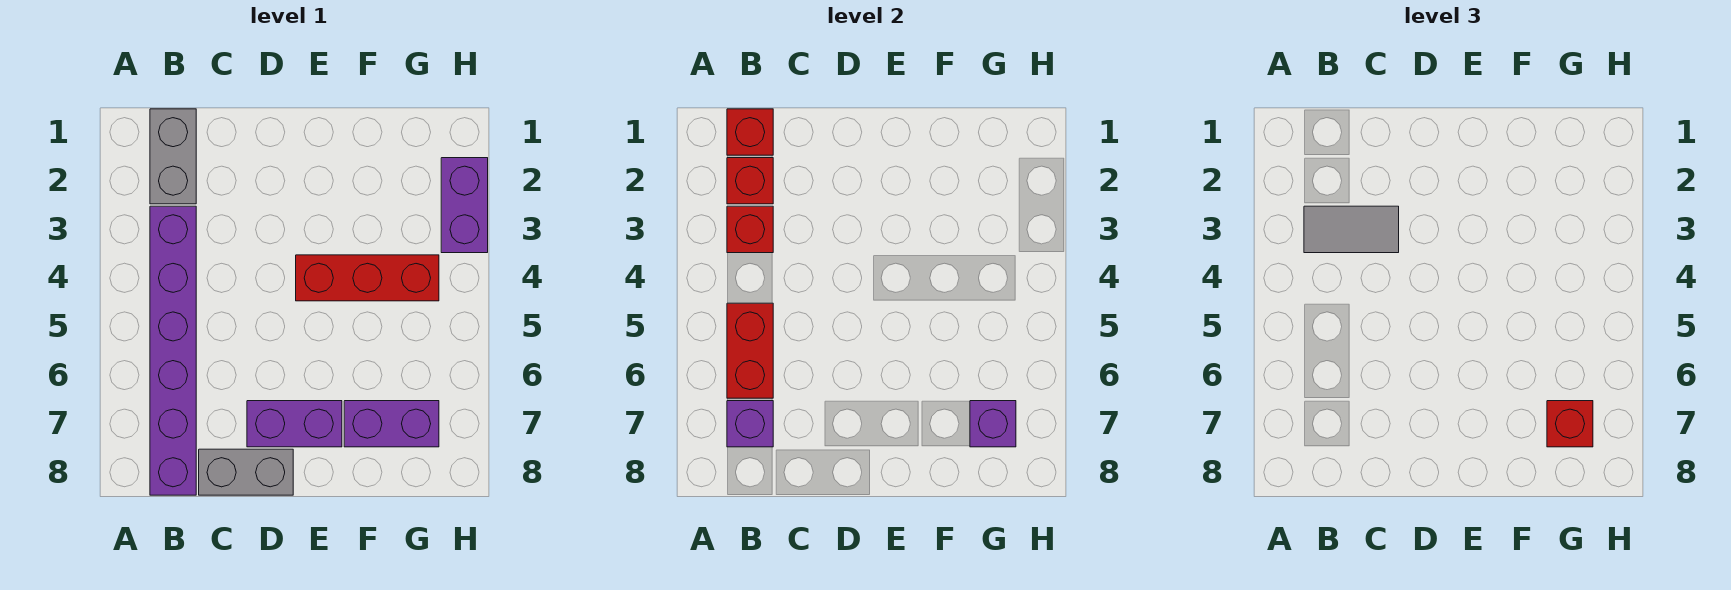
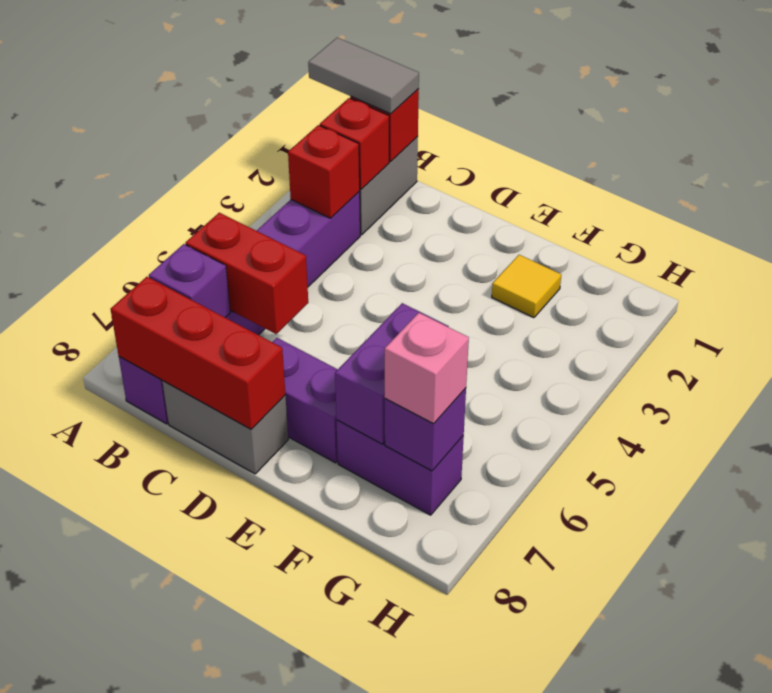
grey 1x2 tile [1304,206,1399,253] -> grey 1x2 tile moved to [308,38,419,114]
red 1x2 brick [727,303,773,398] -> red 1x2 brick turned to [186,213,308,334]
red 1x3 brick [296,255,439,301] -> red 1x3 brick moved to [111,277,285,429]
none -> yellow 1x1 tile [492,255,561,318]
red 1x1 brick [1547,401,1593,447] -> pink 1x1 brick [385,313,469,424]
purple 1x2 brick [441,158,488,253] -> purple 1x2 brick moved to [335,303,449,444]

